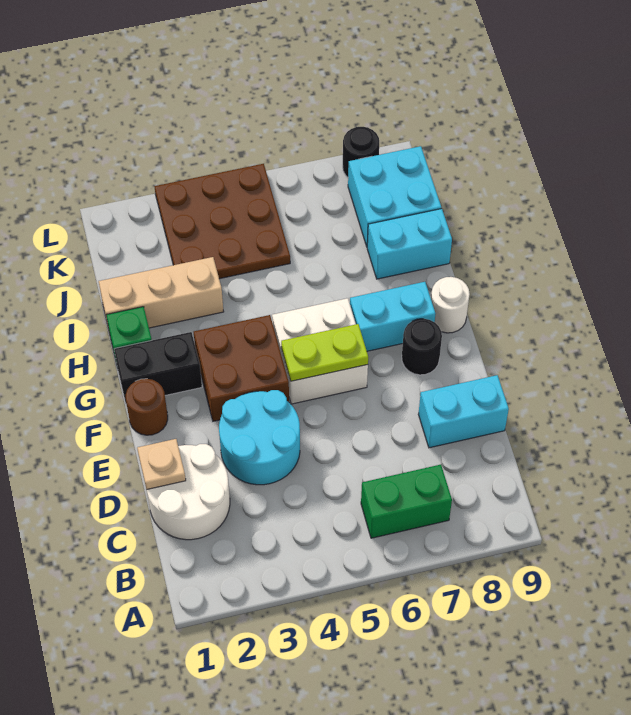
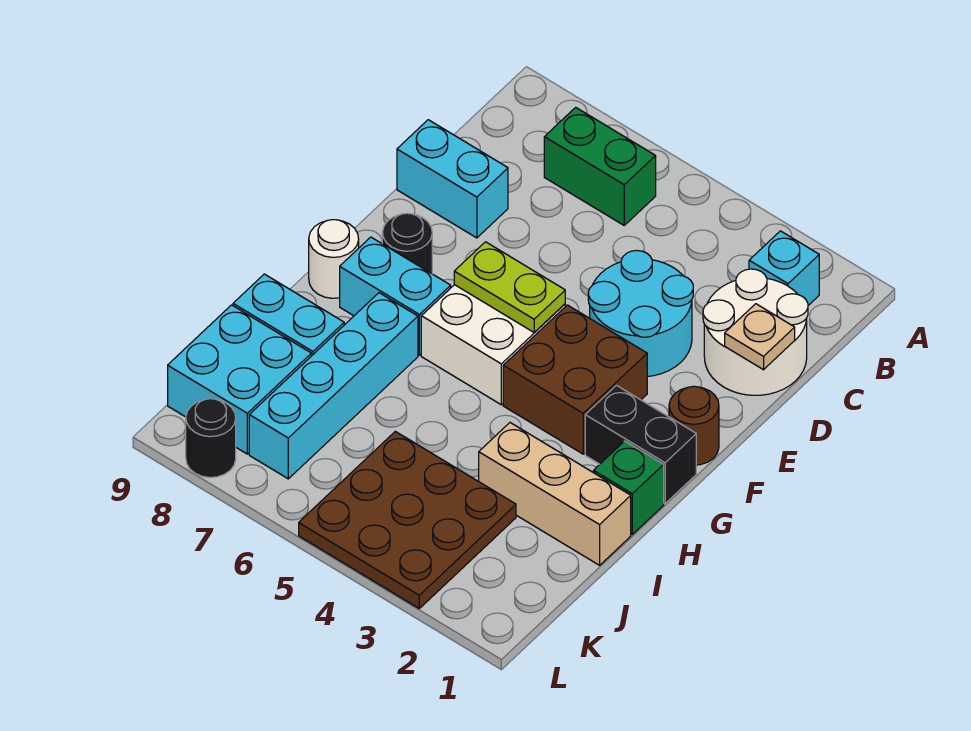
none -> cyan 1x1 brick [749,231,819,305]
none -> cyan 1x4 brick [249,293,418,479]

